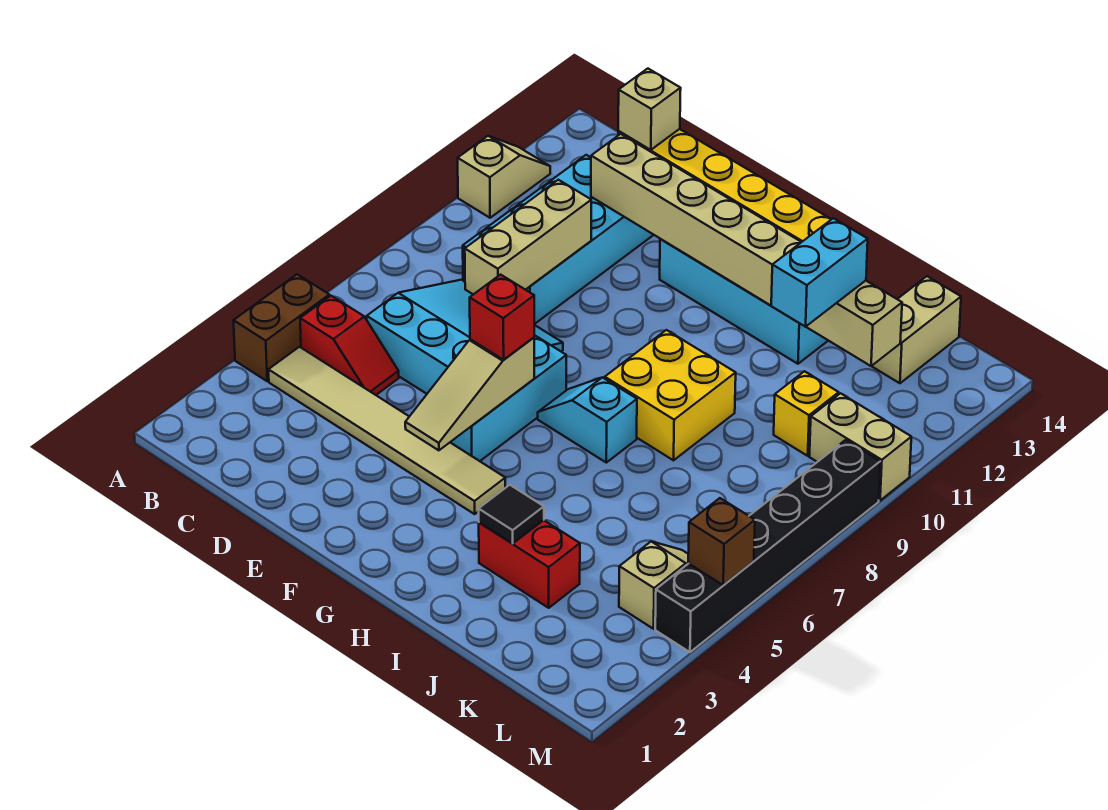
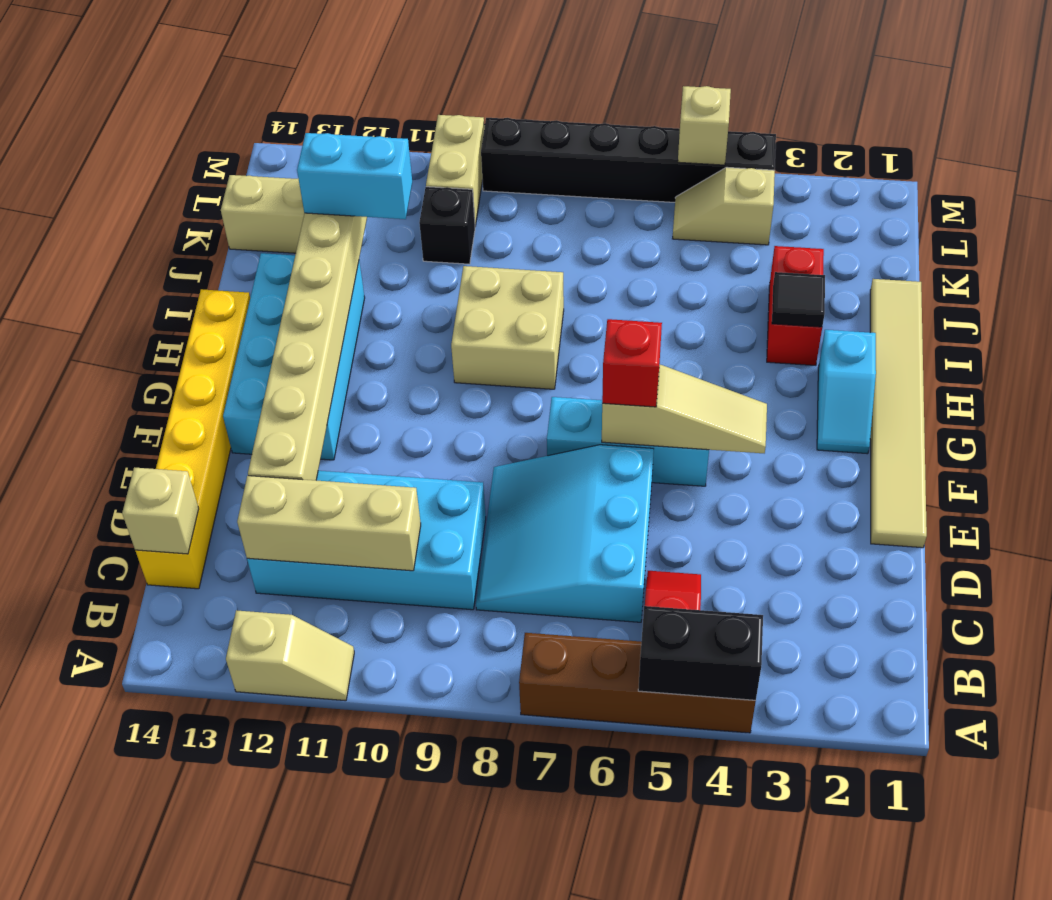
brown 1x2 brick [233,274,329,381] -> brown 1x4 brick [519,633,756,733]
none -> black 1x2 brick [638,606,763,701]
tan 1x2 slope [458,136,550,218] -> tan 1x2 slope turned to [226,610,354,701]
tan 1x6 tile [269,347,505,514] -> tan 1x6 tile moved to [870,279,927,548]
tan 1x3 brick [465,180,591,294] -> tan 1x3 brick moved to [237,476,421,571]
cyan 1x2 slope [538,377,637,463] -> cyan 1x2 slope moved to [817,330,876,454]
yellow 2x2 brick [605,330,736,460] -> tan 2x2 brick [451,266,564,389]
yellow 1x1 brick [774,371,839,456] -> black 1x1 brick [419,187,475,264]
brown 1x1 brick [688,498,755,585] -> tan 1x1 brick [678,86,731,165]

